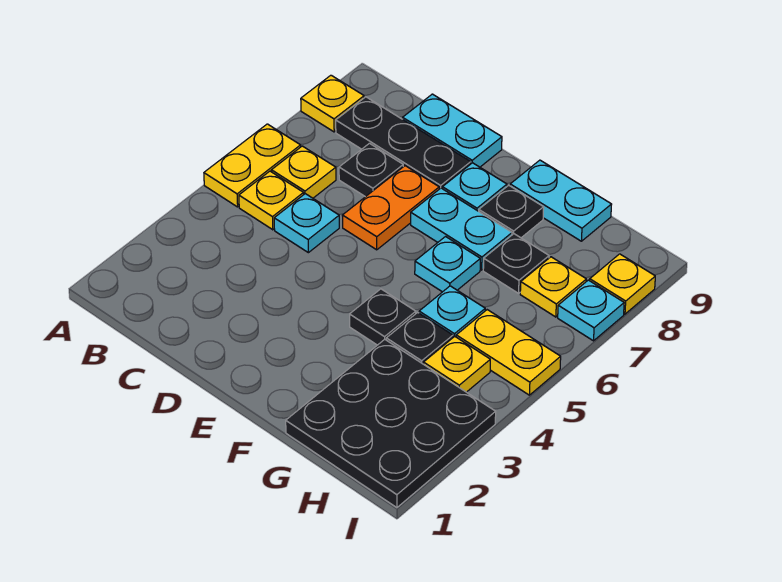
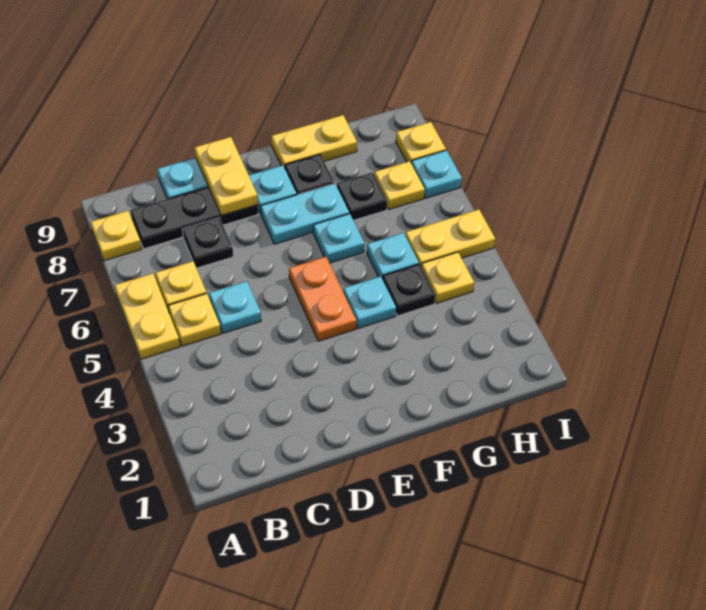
orange 1x2 plate [342,166,439,250] -> orange 1x2 plate moved to [289,257,356,341]
none -> yellow 1x2 plate [195,137,258,216]
black 1x1 plate [350,289,416,345] -> cyan 1x1 plate [343,276,396,329]
cyan 1x2 plate [510,160,612,241] -> yellow 1x2 plate [271,115,357,168]
black 3x3 plate [286,339,496,508] -> none

